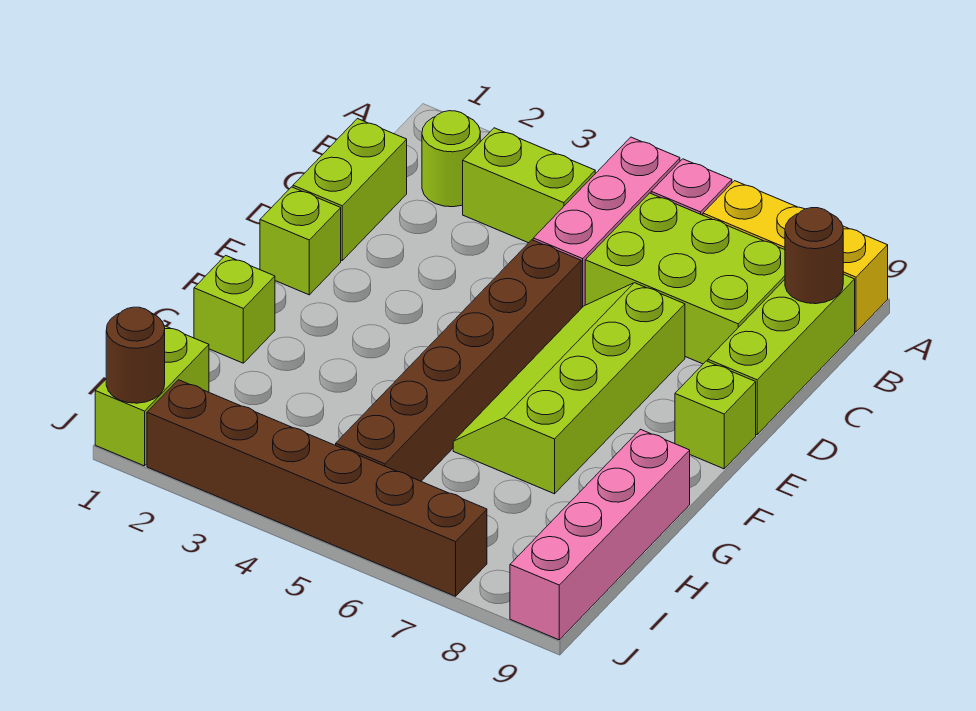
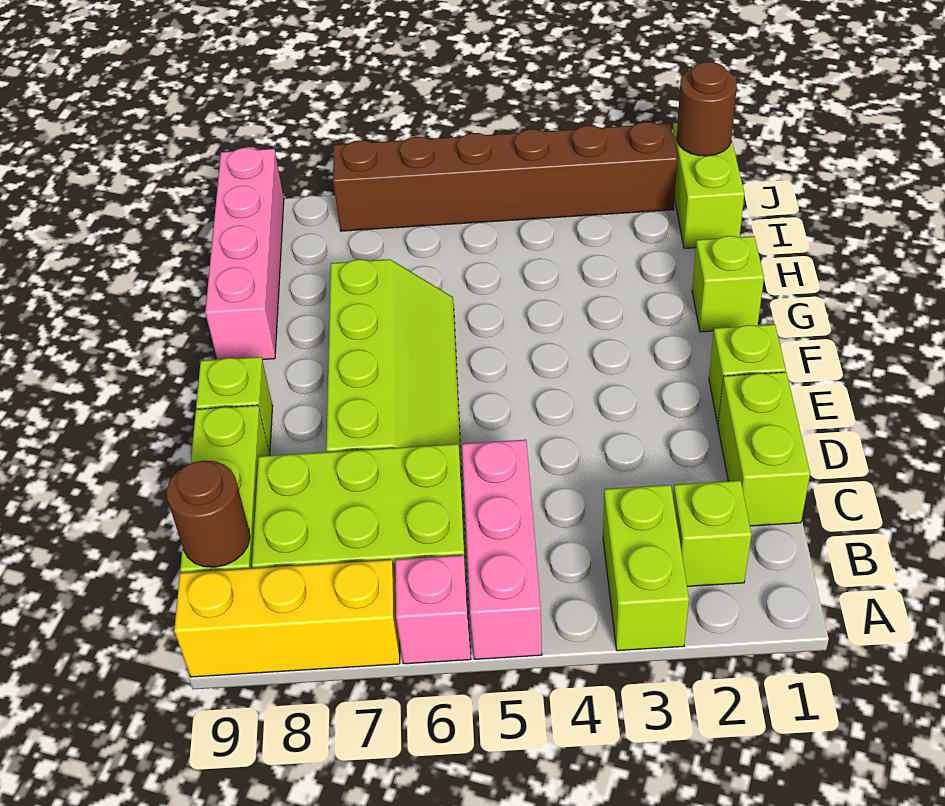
lime 1x1 round brick [422,111,480,207] -> lime 1x1 brick [673,480,751,586]
lime 1x2 brick [463,128,595,243] -> lime 1x2 brick turned to [603,485,689,651]
brown 1x6 brick [336,240,581,481] -> none

